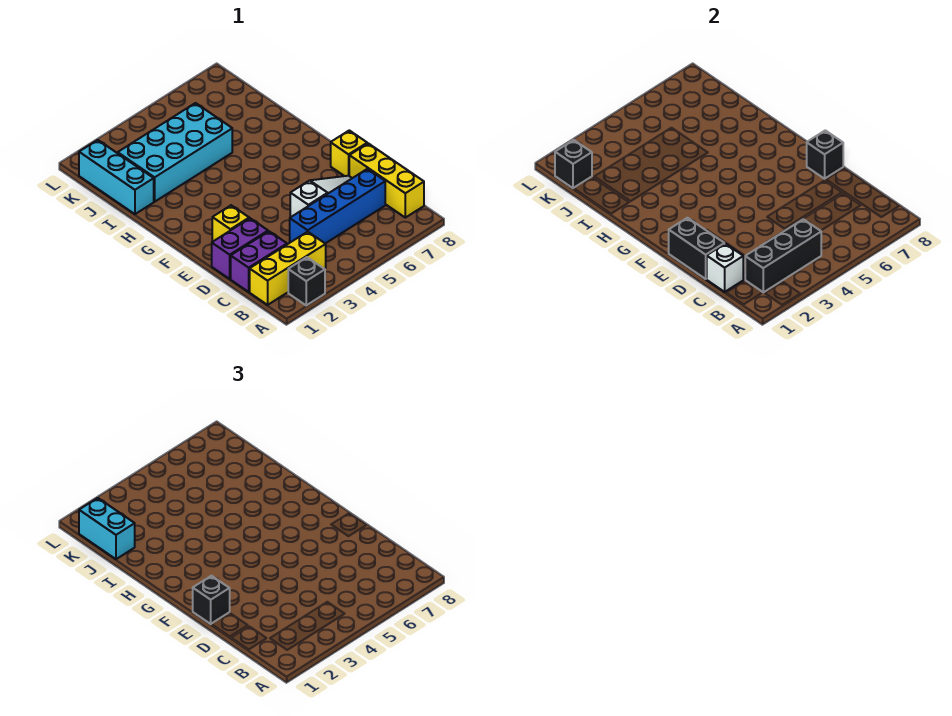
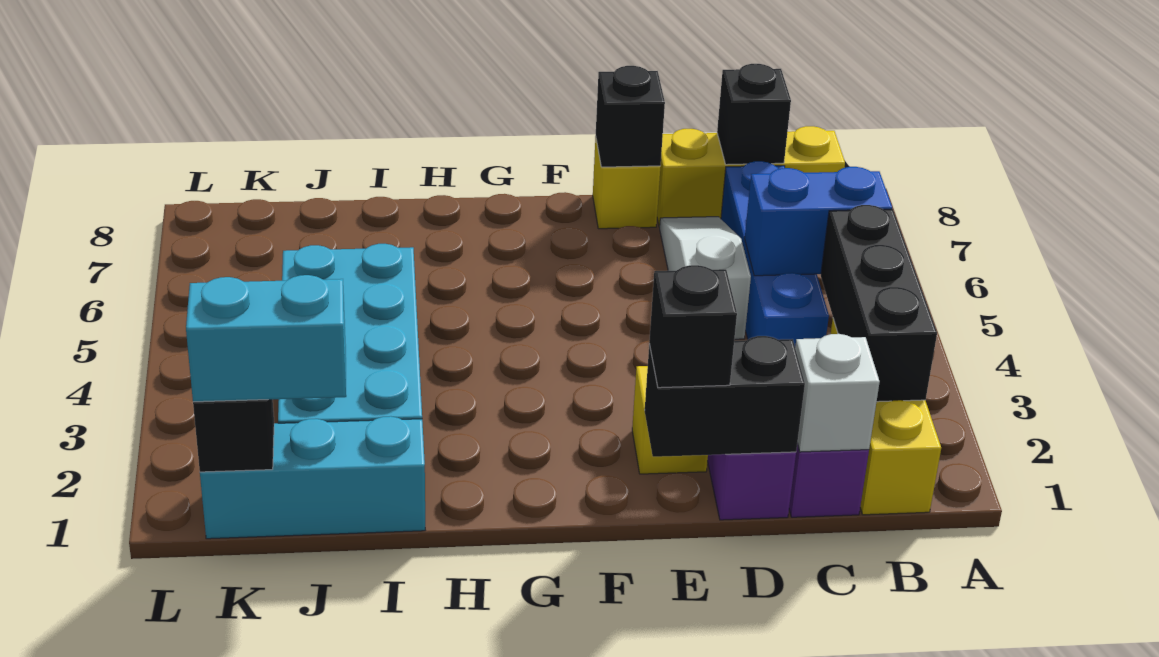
black 1x1 brick [288,257,325,305] -> black 1x1 brick moved to [717,64,791,165]
none -> blue 1x2 brick [745,167,892,276]

